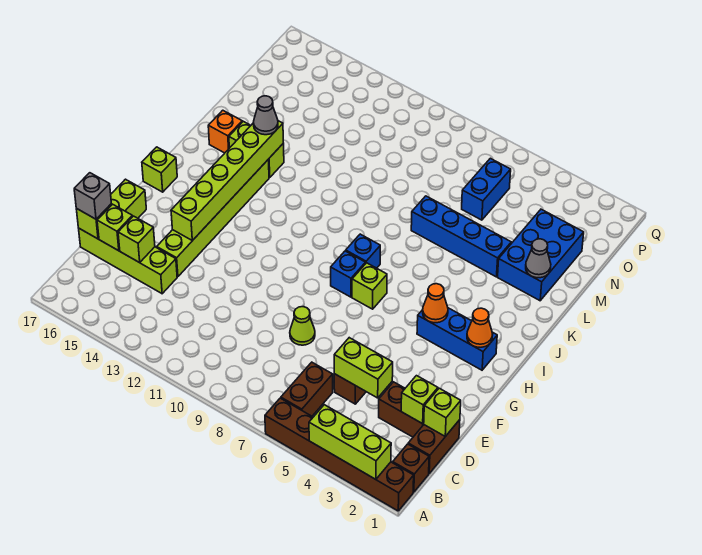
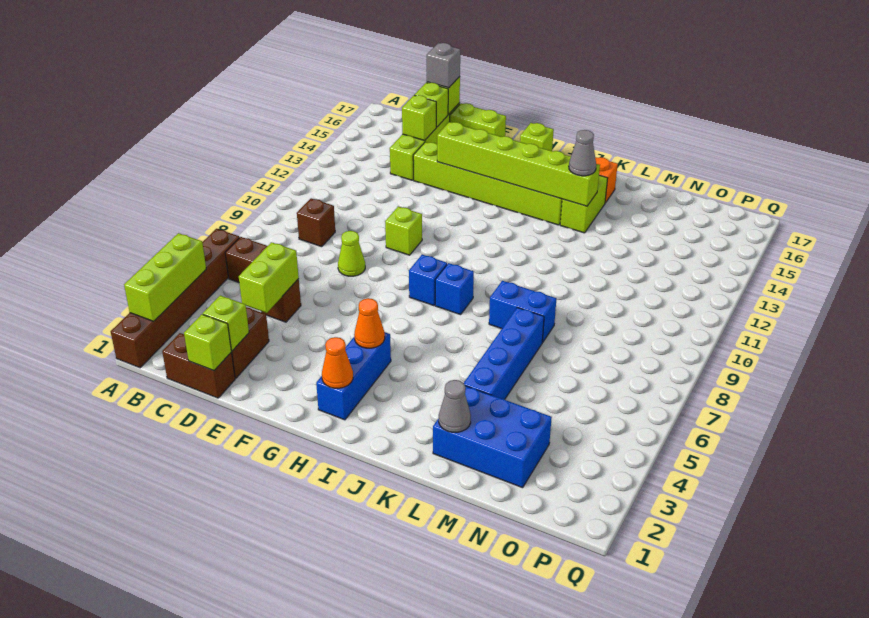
brown 1x1 brick [393,444,429,492] -> brown 1x1 brick moved to [297,198,335,247]
lime 1x1 brick [352,263,387,309] -> lime 1x1 brick moved to [385,207,422,255]
blue 1x2 brick [462,158,511,220] -> blue 1x2 brick moved to [489,281,556,342]

